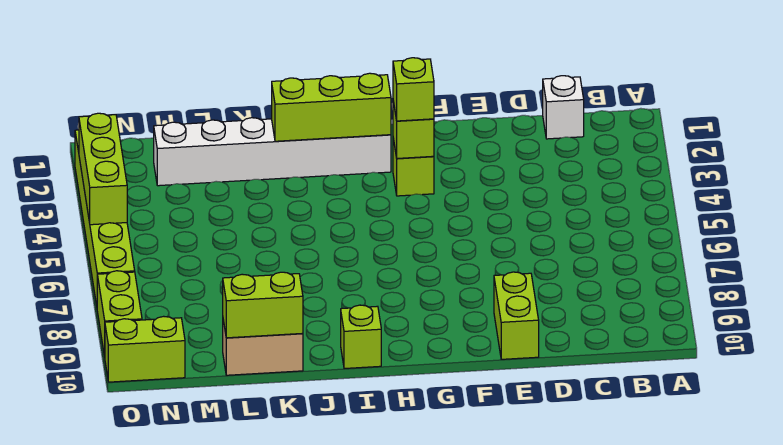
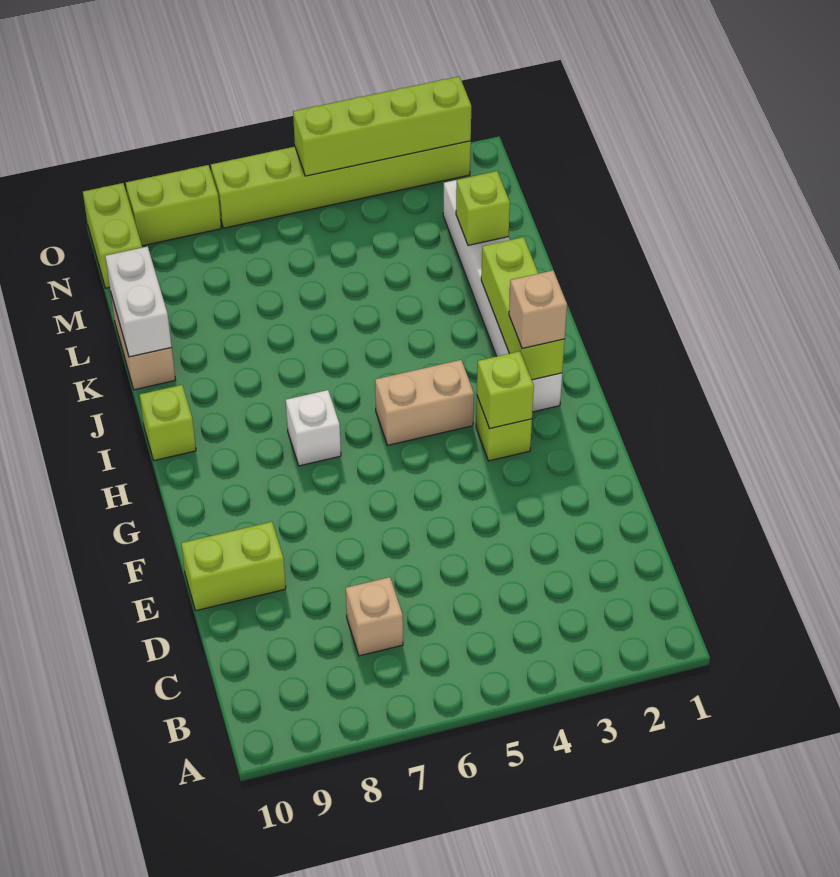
white 1x1 brick [543,76,584,139] -> white 1x1 brick moved to [286,390,341,466]
none -> tan 1x1 brick [346,577,403,656]
lime 1x1 brick [393,58,434,121] -> lime 1x1 brick moved to [456,171,510,245]
none -> tan 1x1 brick [509,270,567,349]
none -> tan 1x2 brick [375,360,474,445]
lime 1x2 brick [223,272,303,338] -> white 1x2 brick [105,246,172,357]
lime 1x3 brick [79,113,127,225] -> lime 1x4 brick [293,76,471,176]

